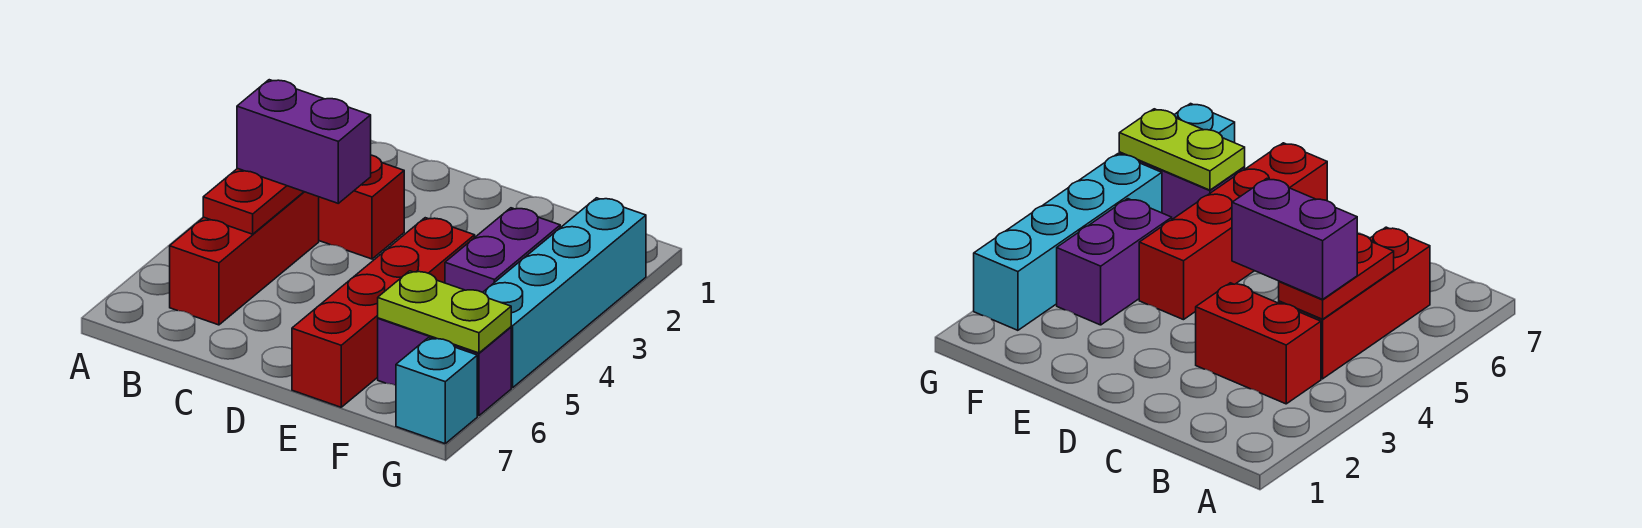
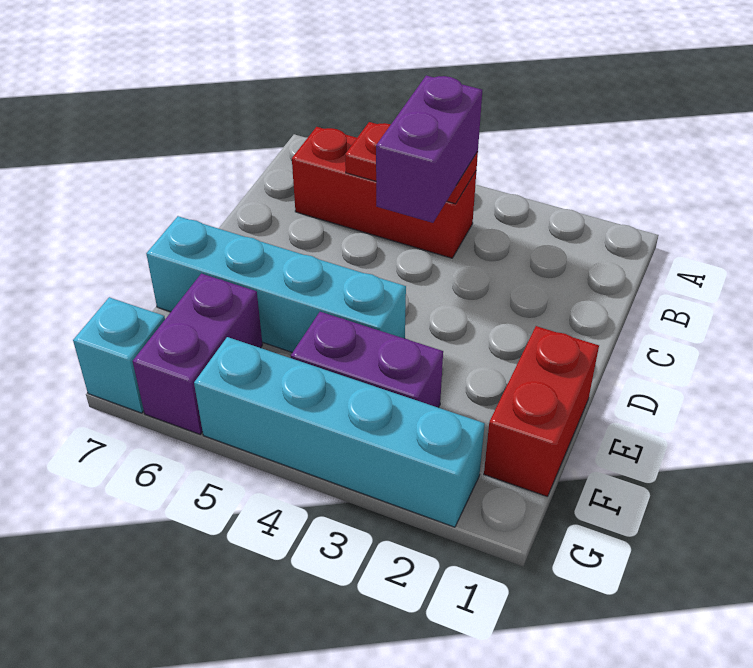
red 1x2 brick [319,155,404,259] -> red 1x2 brick moved to [484,326,599,497]
red 1x4 brick [292,218,475,407] -> cyan 1x4 brick [146,216,406,352]
lime 1x2 plate [378,271,511,353] -> none

